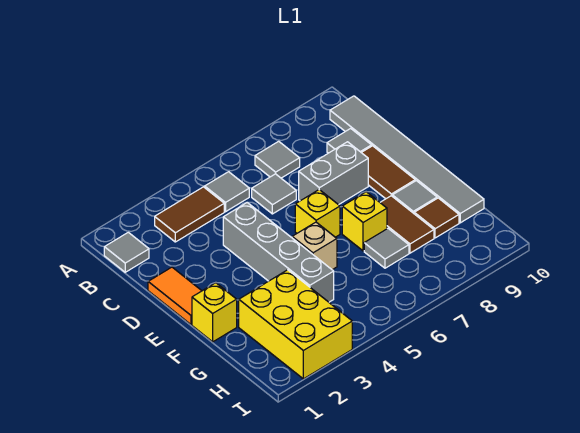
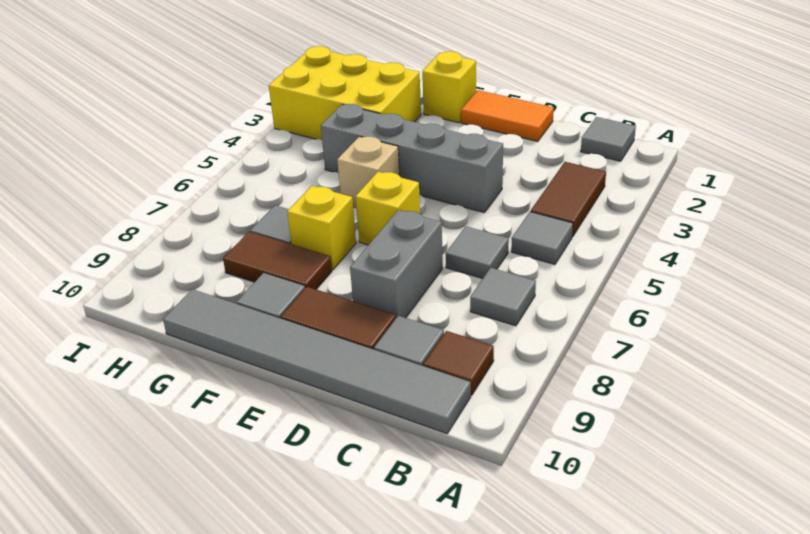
brown 1x1 tile [414,198,459,238] -> brown 1x1 tile moved to [423,331,494,395]

